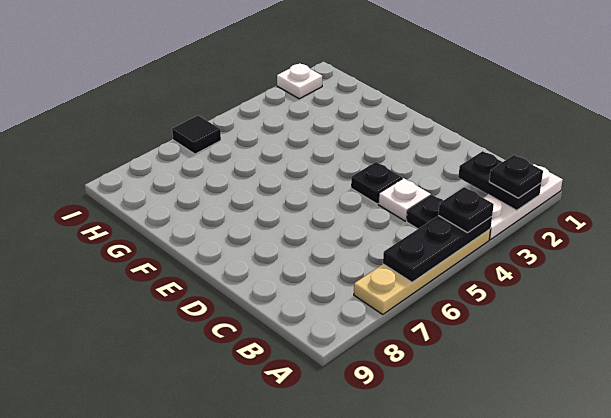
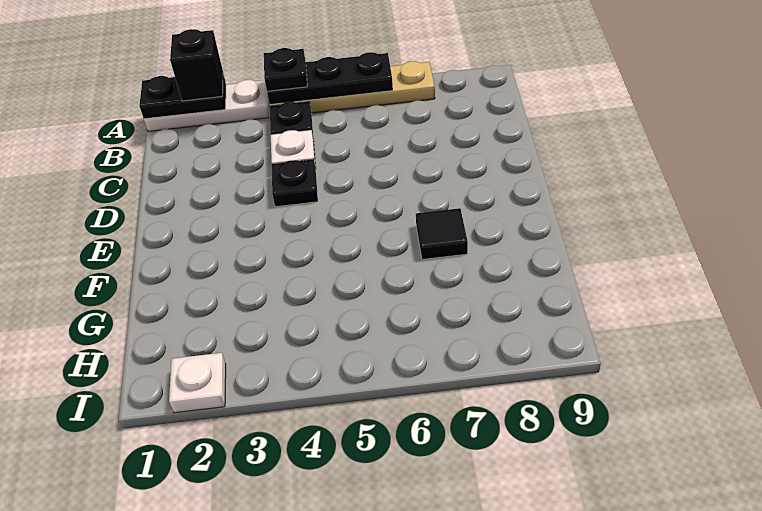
black 1x2 plate [458,151,541,210] -> black 1x2 plate turned to [140,73,226,119]
black 1x1 plate [489,155,543,198] -> black 1x1 brick [170,29,223,101]
black 1x1 tile [172,115,221,154] -> black 1x1 tile moved to [416,208,468,259]

